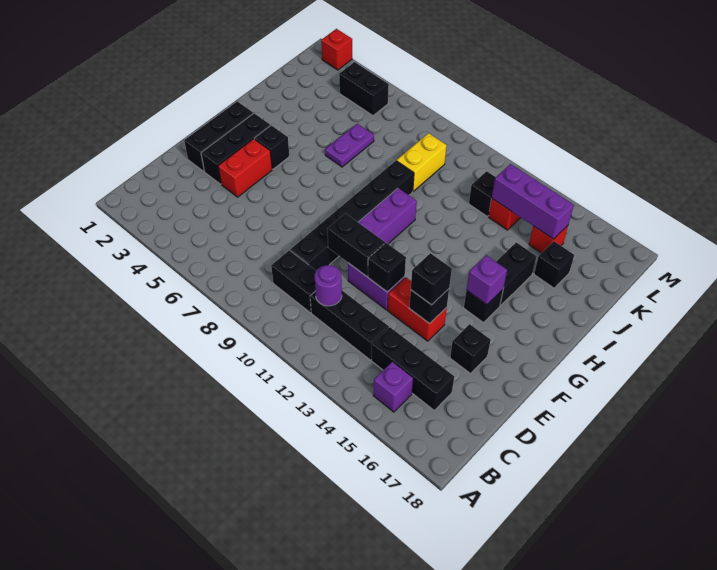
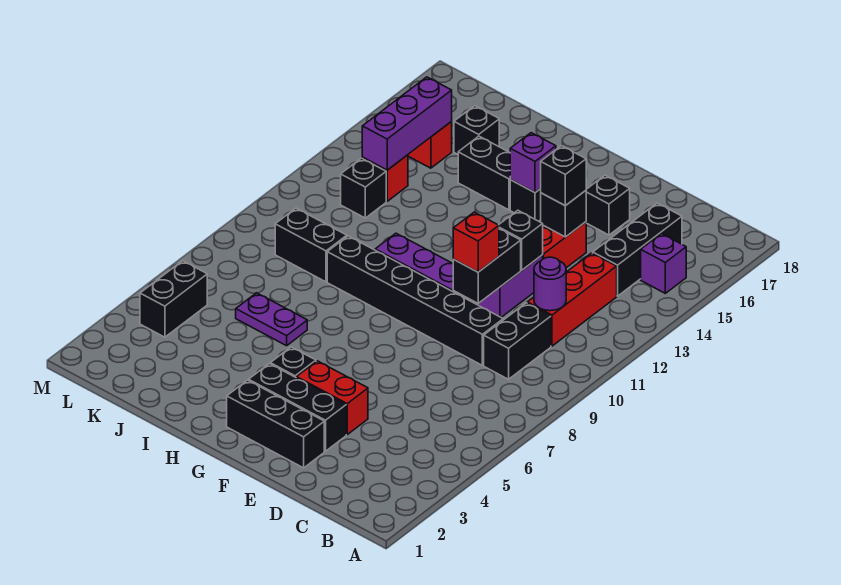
black 1x3 brick [310,291,389,360] -> red 1x3 brick [527,253,617,346]
yellow 1x2 brick [397,133,447,191] -> black 1x2 brick [275,208,347,282]
red 1x1 brick [321,29,352,70] -> red 1x1 brick moved to [453,212,499,272]

